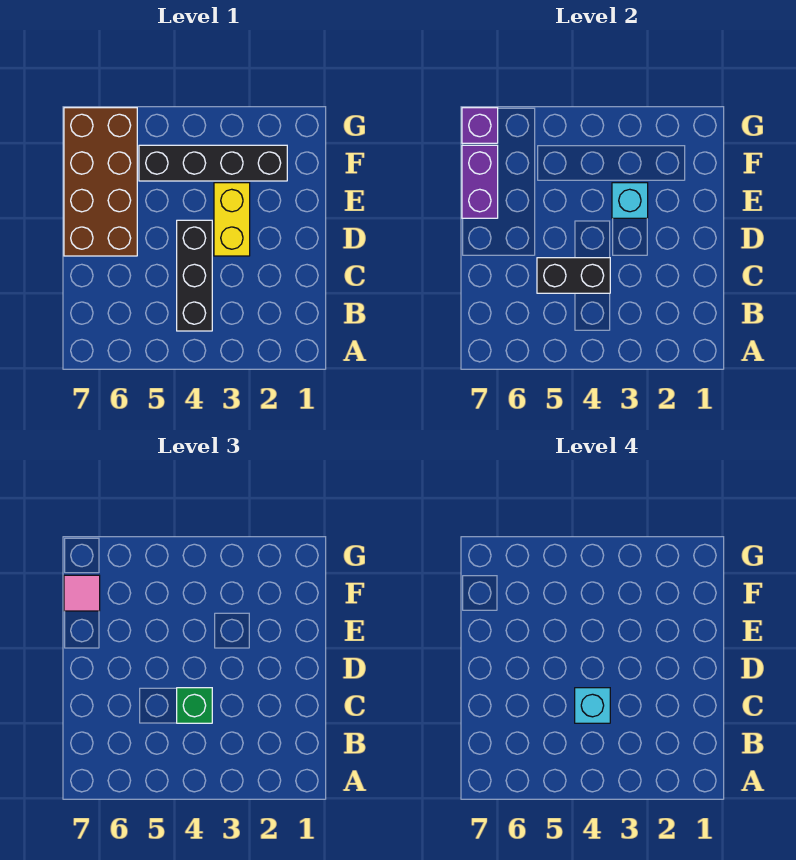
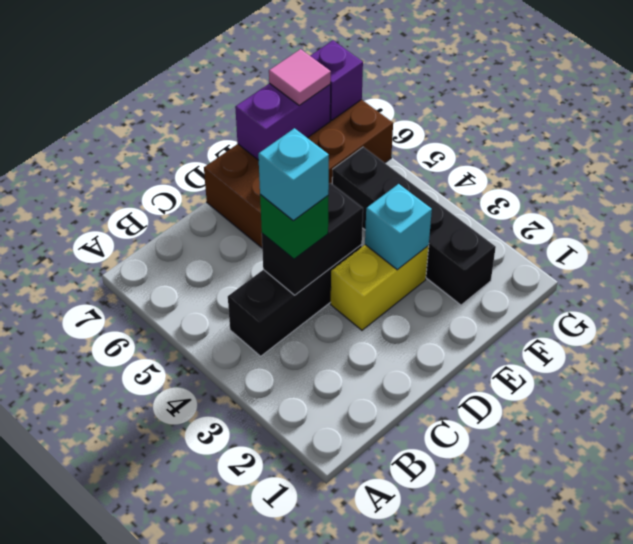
black 1x2 brick [537,258,610,293] -> black 1x2 brick turned to [262,183,363,295]

